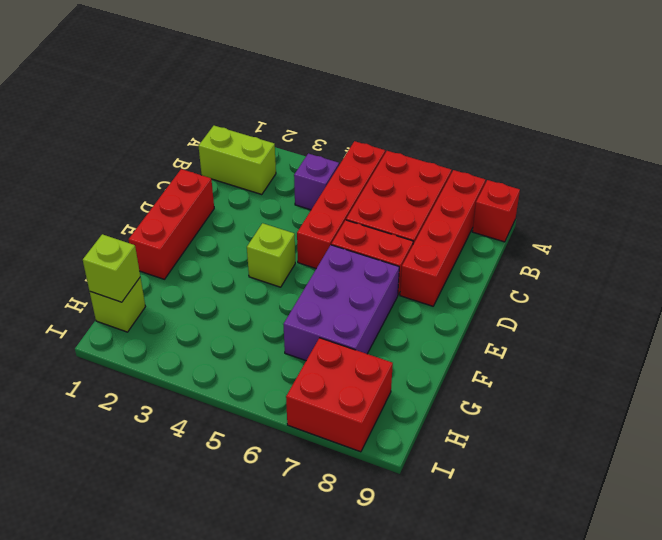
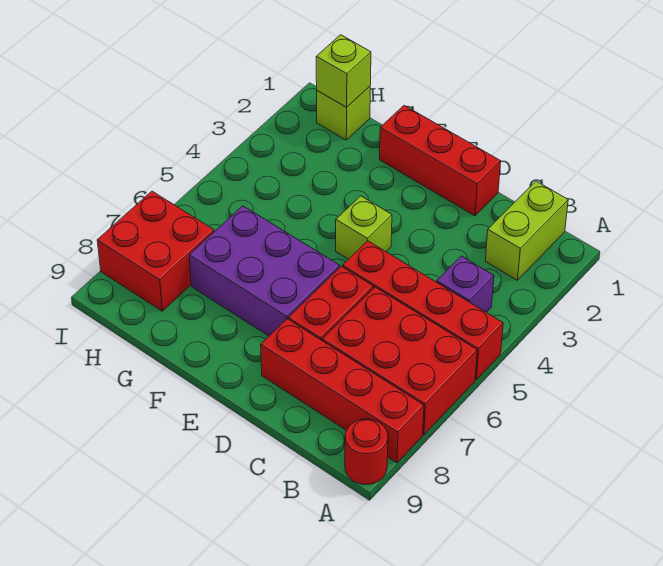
red 1x1 brick [472,180,520,242] -> red 1x1 round brick [345,419,388,485]

